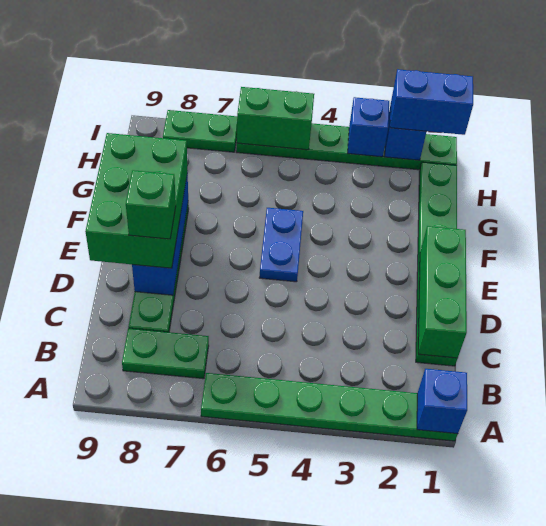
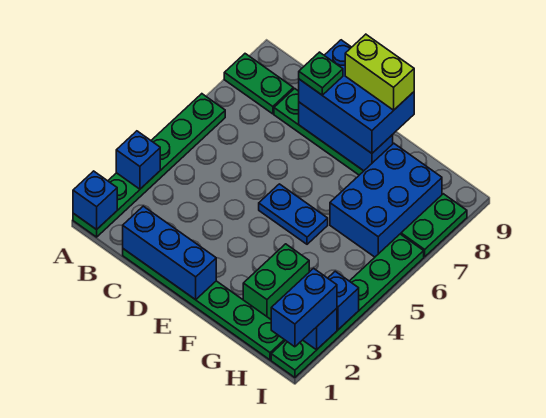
none -> blue 1x1 brick [116,131,160,189]
green 1x2 plate [122,328,209,379] -> green 1x2 plate turned to [224,54,293,114]
green 1x3 brick [418,226,467,358] -> blue 1x3 brick [123,206,216,300]
green 2x3 brick [85,133,188,268] -> blue 2x3 brick [299,40,414,153]
green 1x1 brick [126,170,176,239] -> green 1x1 plate [299,52,343,95]
none -> lime 1x2 brick [345,34,414,110]
none -> blue 2x3 brick [330,143,442,257]
green 1x2 brick [237,87,314,150] -> green 1x2 brick moved to [243,244,309,319]

